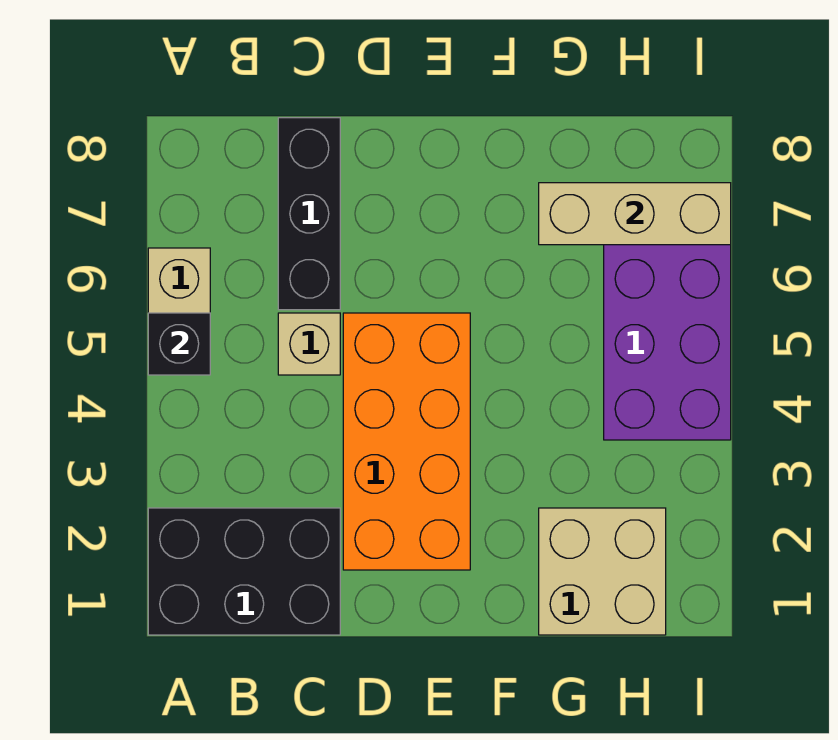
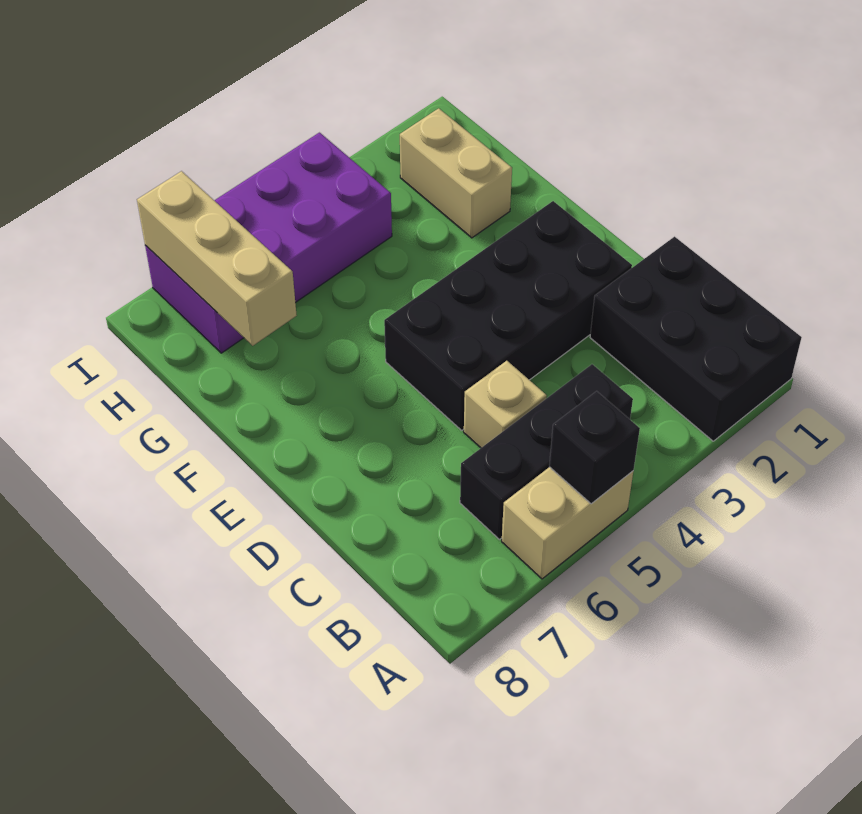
black 1x3 brick [278,118,340,310] -> black 1x3 brick moved to [460,364,633,539]
orange 2x4 brick [343,313,470,570] -> black 2x4 brick [384,201,632,430]
tan 2x2 brick [539,508,666,635] -> tan 1x2 brick [400,108,512,238]

